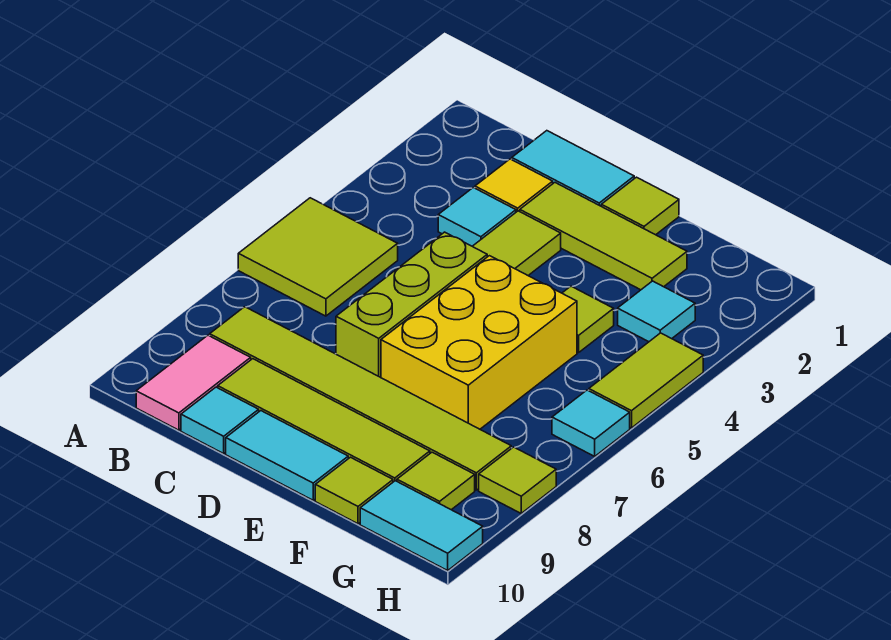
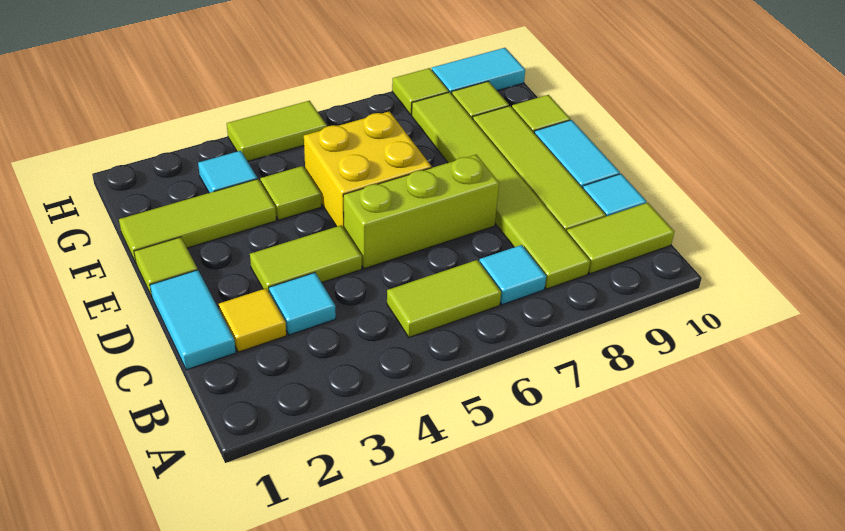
lime 2x2 tile [238,198,398,316] -> lime 1x2 tile [387,260,501,337]
pink 1x2 tile [136,335,251,430] -> lime 1x2 tile [567,203,674,274]
lime 1x3 tile [520,183,687,290] -> lime 1x3 tile turned to [119,179,276,263]
yellow 2x3 brick [381,256,577,429] -> yellow 2x2 brick [304,111,431,228]
cyan 1x2 tile [360,481,483,570] -> cyan 1x2 tile turned to [432,48,525,94]
cyan 1x1 tile [552,390,630,456] -> cyan 1x1 tile moved to [479,245,546,305]

